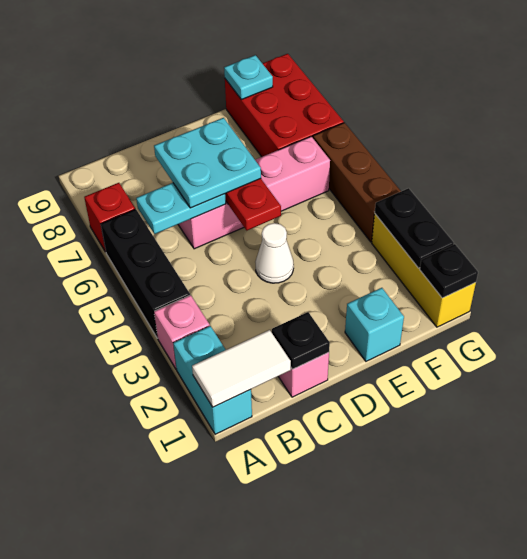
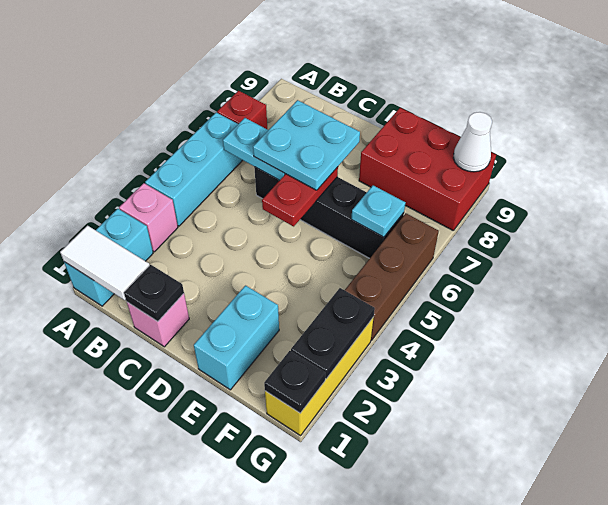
black 1x3 brick [101,209,190,338] -> cyan 1x3 brick [145,113,242,226]
pink 1x4 brick [178,137,330,249] -> black 1x4 brick [254,167,404,259]
white 1x1 cone [255,223,294,283] -> white 1x1 cone moved to [453,112,492,172]
cyan 1x1 brick [345,288,404,361] -> cyan 1x2 brick [194,286,279,390]
red 2x3 brick [225,54,344,157] -> red 2x3 brick turned to [359,108,496,231]
cyan 1x1 plate [224,55,273,100] -> cyan 1x1 plate moved to [351,185,405,237]

